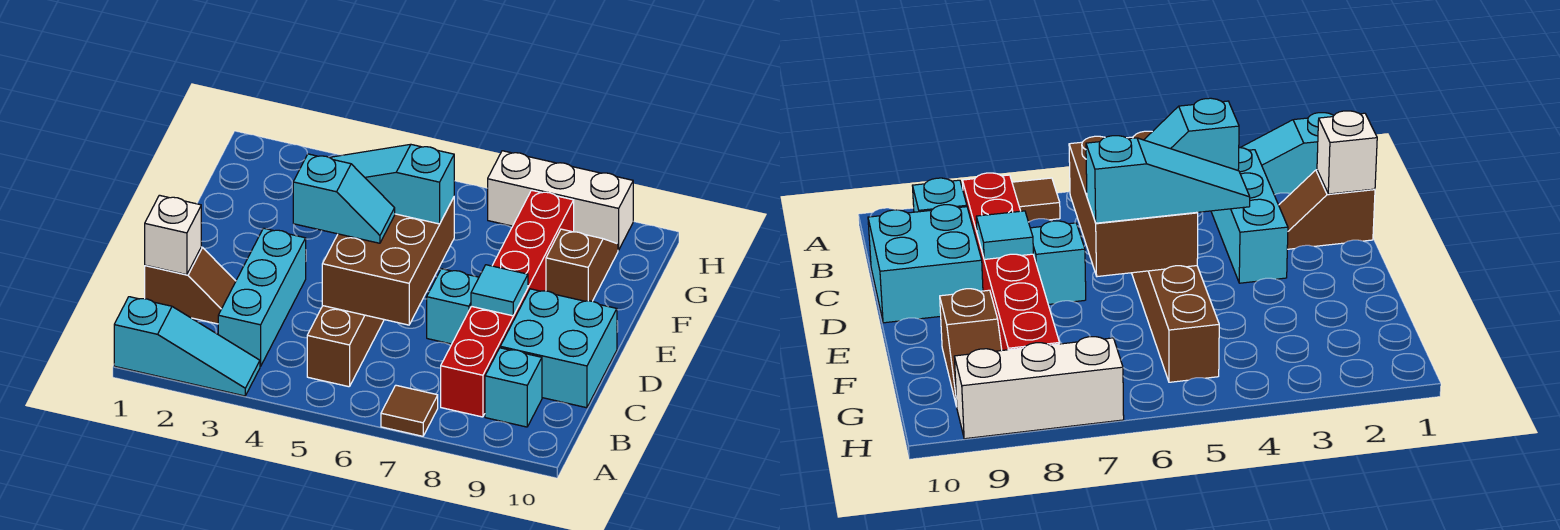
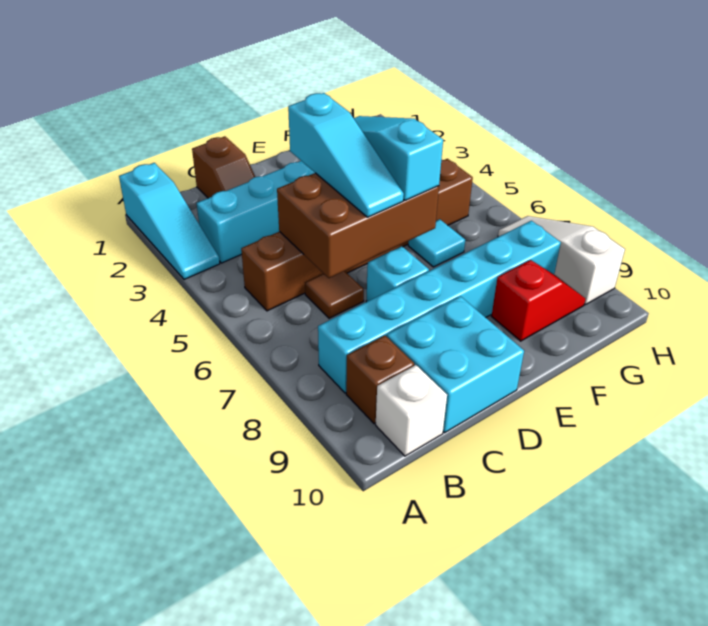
brown 1x1 tile [381,385,438,436] -> brown 1x1 tile moved to [305,271,364,318]
red 1x6 brick [441,190,574,417] -> cyan 1x6 brick [318,221,561,393]
cyan 1x1 brick [485,348,542,427] -> brown 1x1 brick [346,335,414,424]
white 1x1 brick [145,195,201,275] -> white 1x1 brick moved to [376,365,447,456]
cyan 1x2 slope [293,154,395,243] -> cyan 1x3 slope [288,93,404,217]
cyan 1x1 tile [471,265,528,316] -> cyan 1x1 tile moved to [408,219,465,267]
brown 1x2 slope [546,229,618,301] -> red 1x2 slope [492,260,585,341]
white 1x3 brick [488,151,633,250] -> white 1x3 slope [498,216,625,305]

